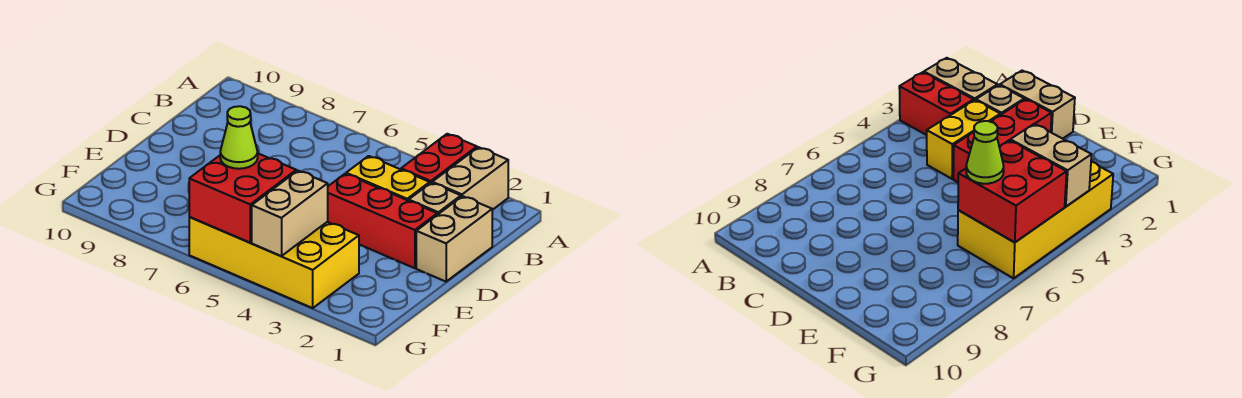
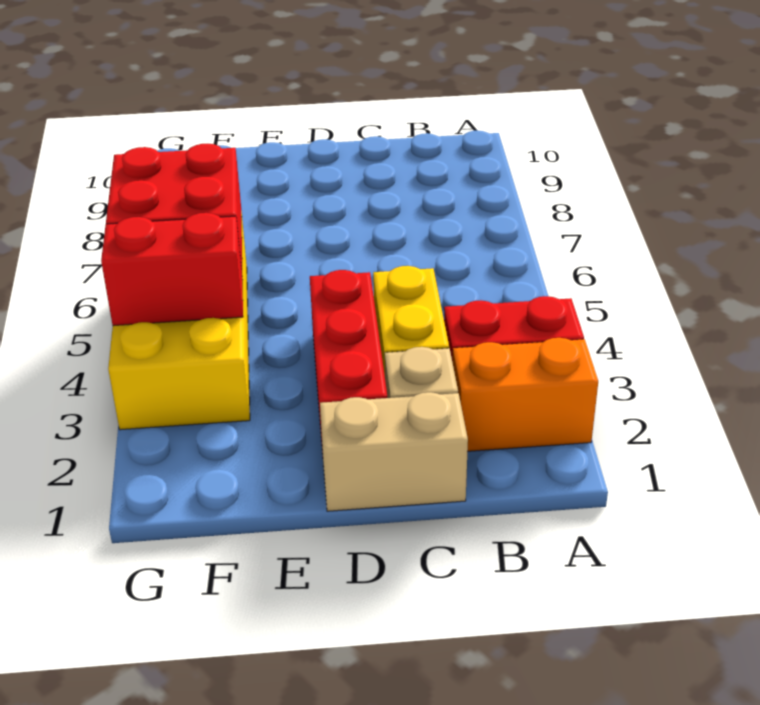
tan 1x2 brick [432,147,508,210] -> orange 1x2 brick [453,338,598,451]
tan 1x2 brick [252,171,328,256] -> red 1x2 brick [101,213,243,326]
lime 1x1 cone [220,106,258,169] -> none

